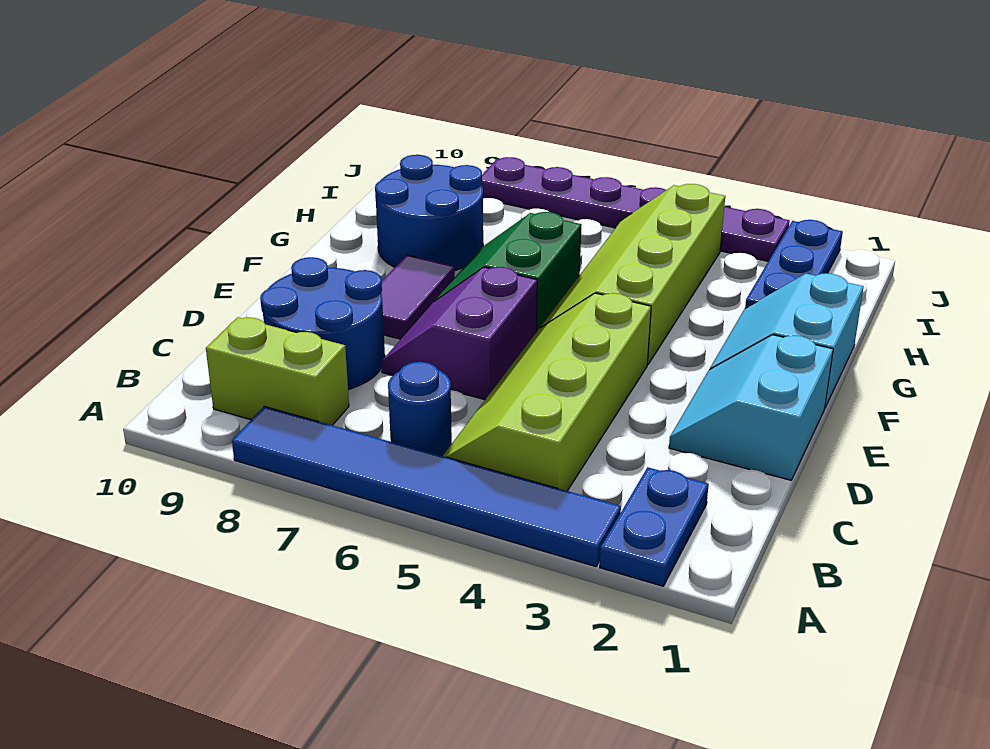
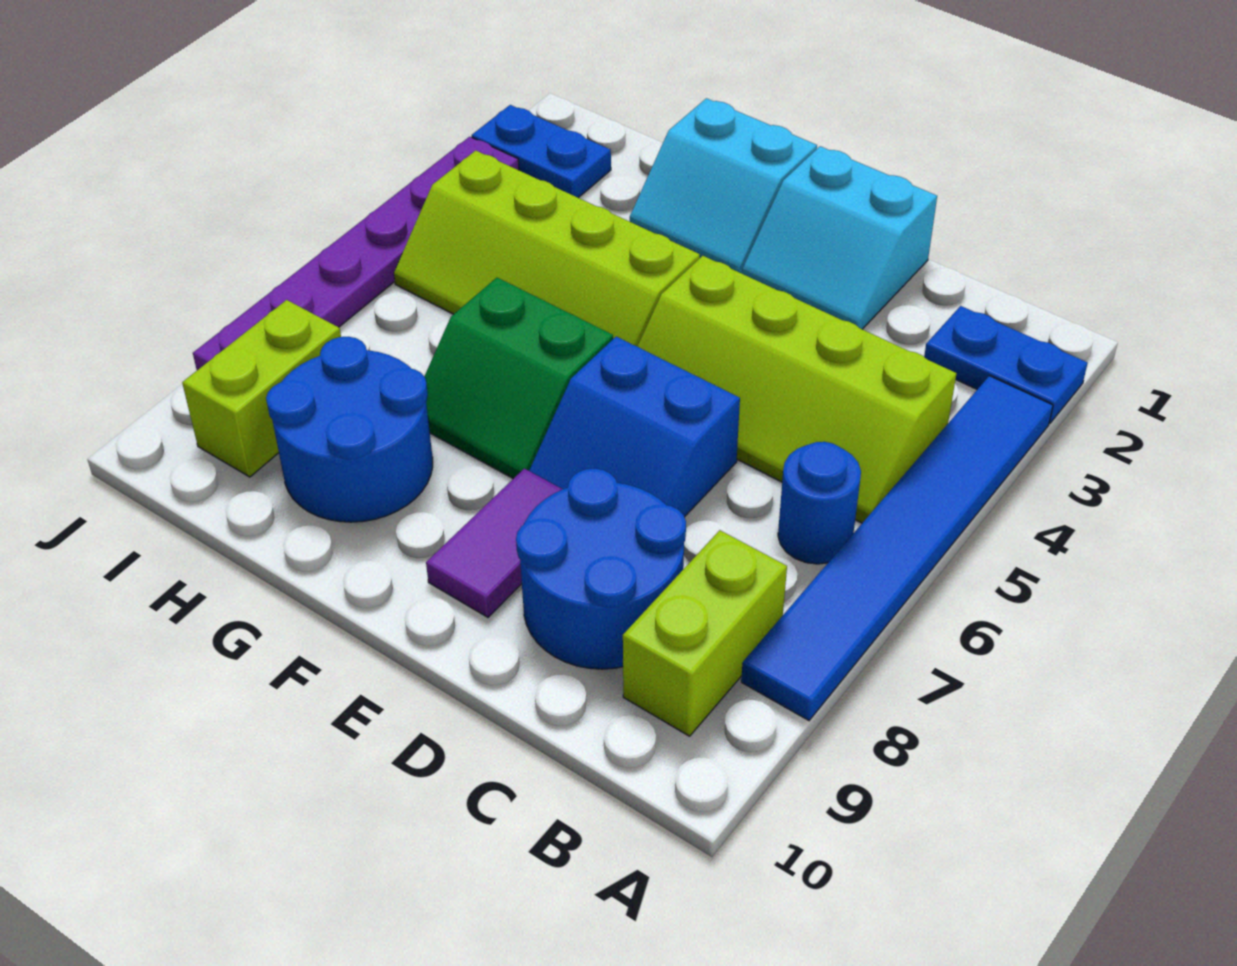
purple 2x2 slope [381,267,537,400] -> blue 2x2 slope [529,337,740,517]
purple 1x2 tile [381,255,455,339] -> purple 1x2 tile turned to [426,469,563,617]
blue 1x3 plate [745,220,843,308] -> blue 1x2 plate [472,105,611,198]
none -> lime 1x2 brick [182,300,341,477]

